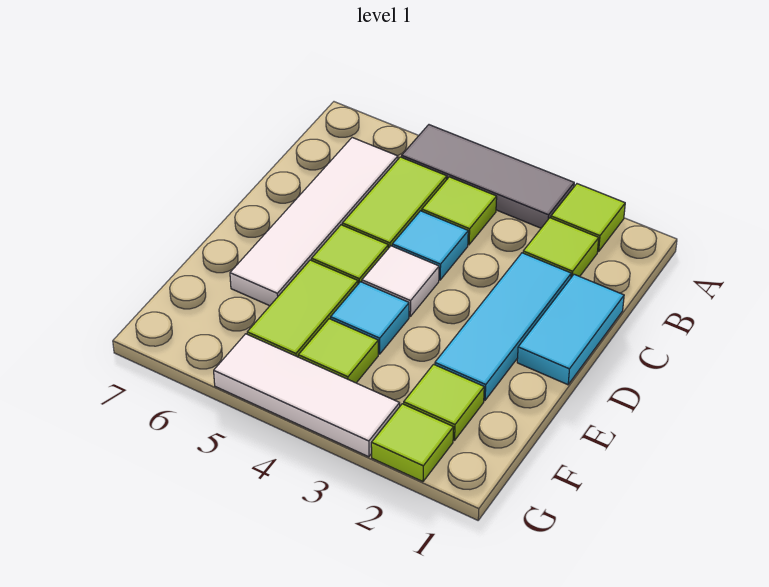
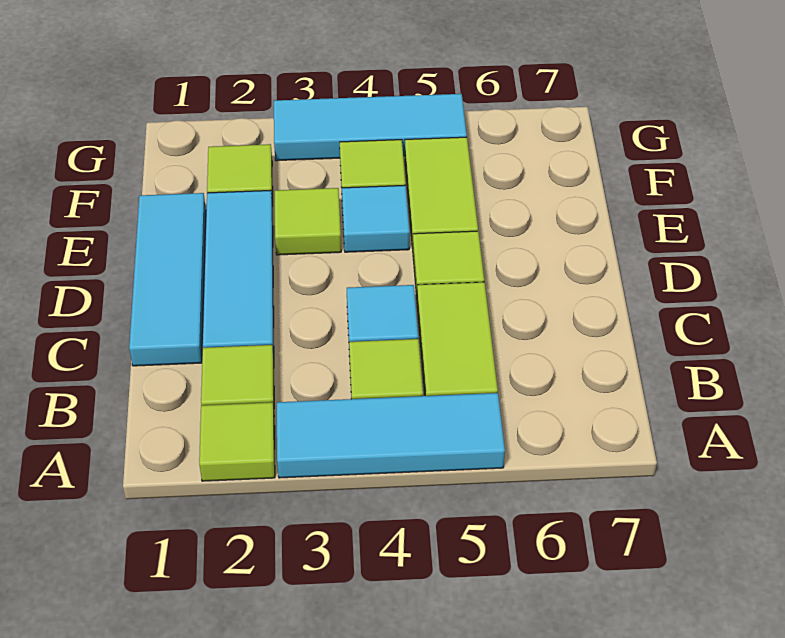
grey 1x3 tile [402,125,574,228] -> cyan 1x3 tile [277,393,505,478]
white 1x4 tile [230,138,398,306] -> none
cyan 1x2 tile [517,274,624,385] -> cyan 1x3 tile [129,193,206,366]
white 1x1 tile [362,246,439,316] -> none
lime 1x1 tile [371,404,454,482] -> lime 1x1 tile moved to [275,188,341,255]
white 1x3 tile [214,334,400,457] -> cyan 1x3 tile [274,94,467,161]

